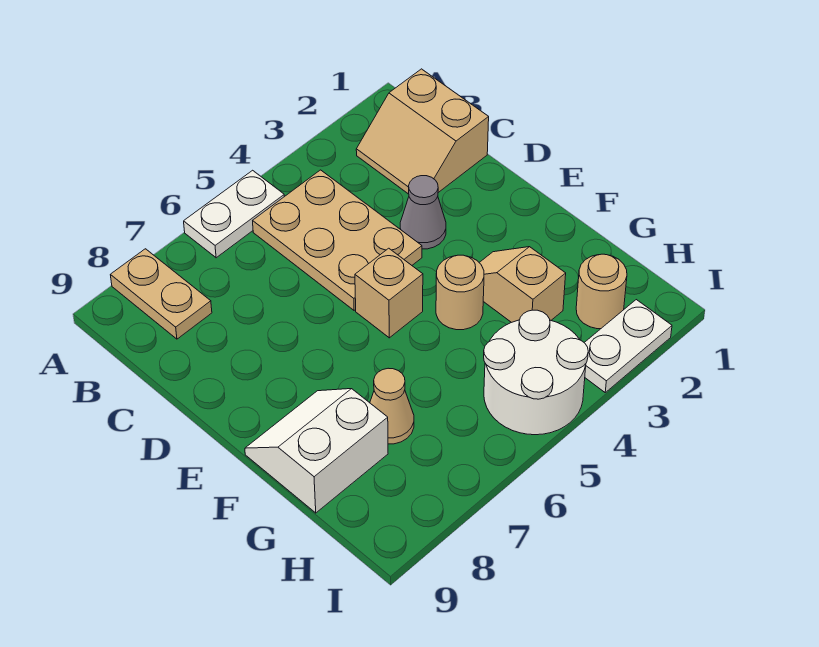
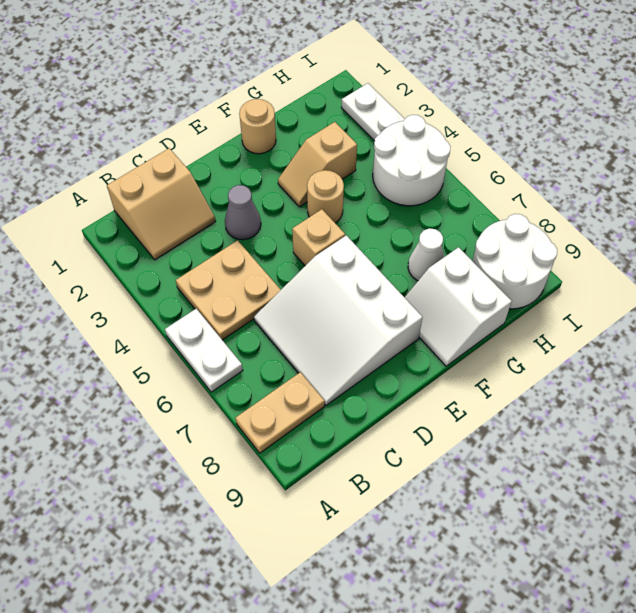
tan 2x3 plate [253,170,422,310] -> tan 2x2 plate [176,240,281,340]
none -> white 3x3 slope [254,235,423,405]
tan 1x1 cone [370,368,414,444] -> white 1x1 cone [408,228,444,281]
tan 1x1 round brick [576,254,627,329] -> tan 1x1 round brick moved to [239,99,276,154]
none -> white 2x2 round brick [473,214,557,309]

